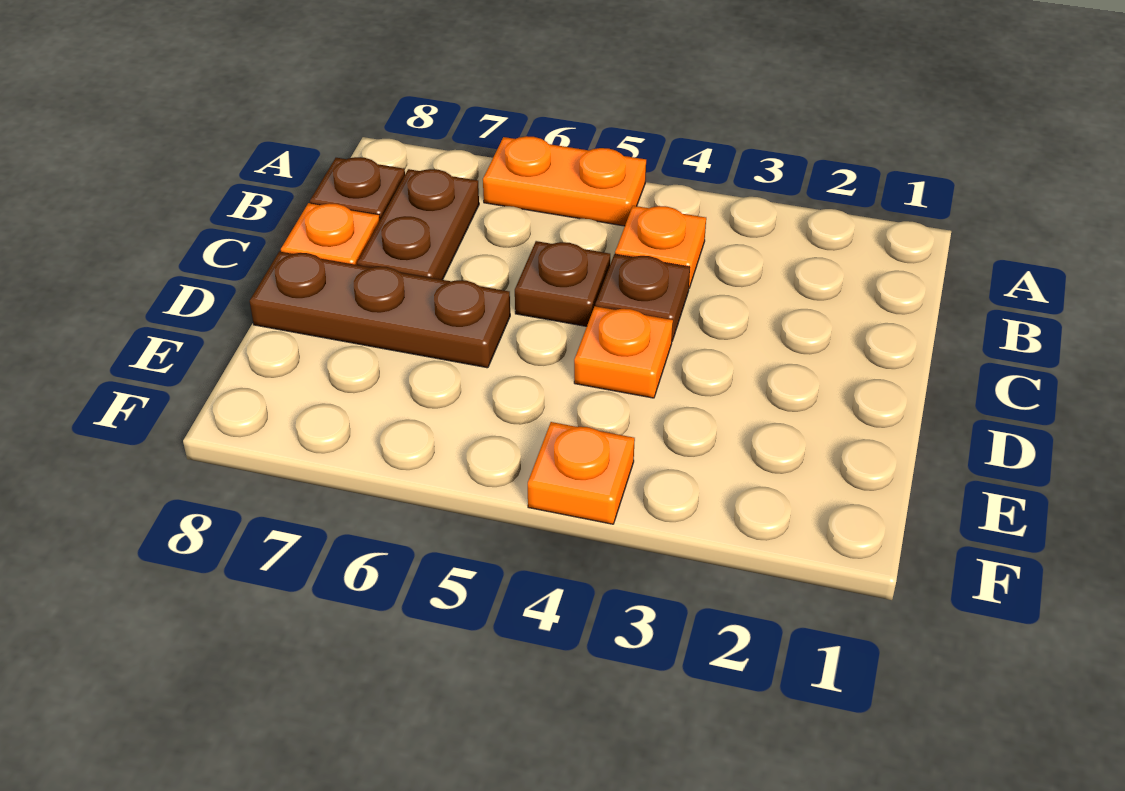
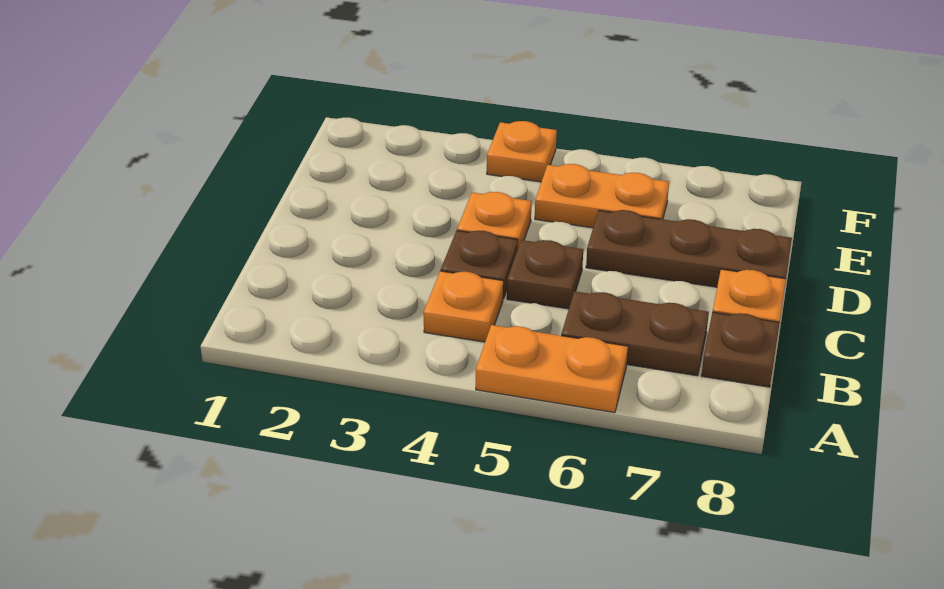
brown 1x2 plate [357,169,479,280] -> brown 1x2 plate turned to [561,291,709,376]
none -> orange 1x2 plate [535,164,669,228]

